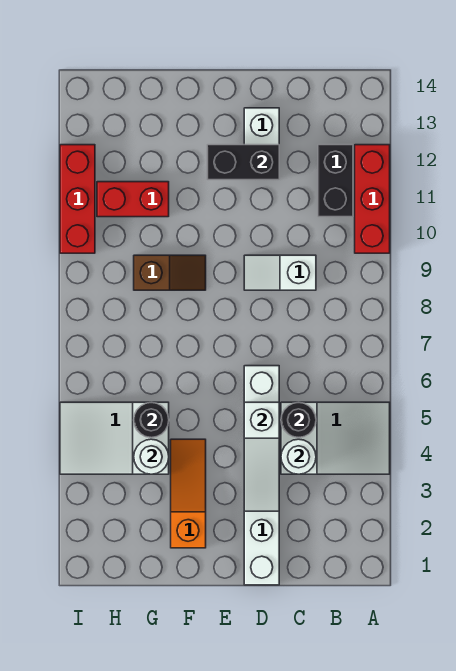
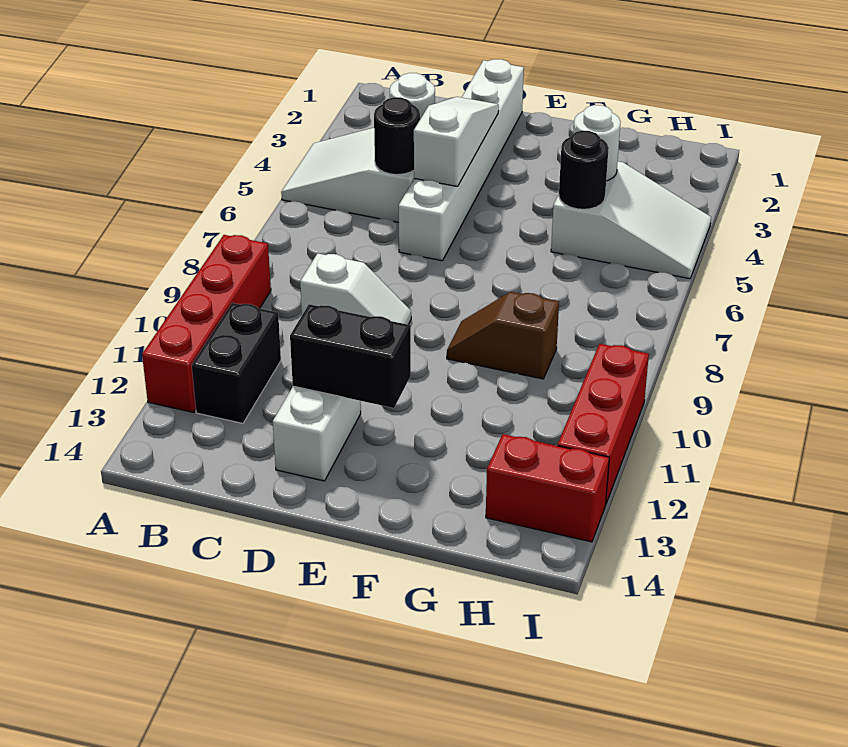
red 1x3 brick [355,145,390,253] -> red 1x4 brick [142,235,271,412]
orange 1x3 slope [171,439,206,548] -> none
red 1x2 brick [97,182,169,217] -> red 1x2 brick moved to [486,434,609,542]

